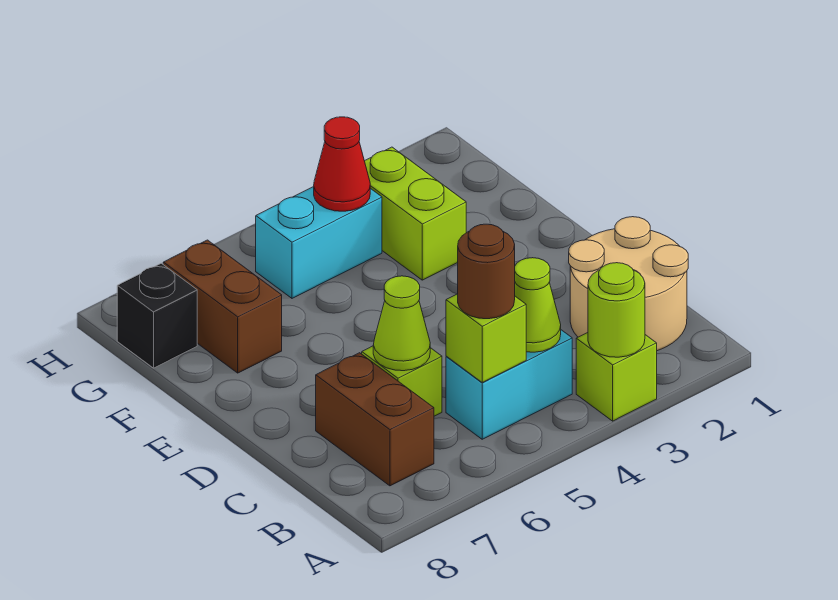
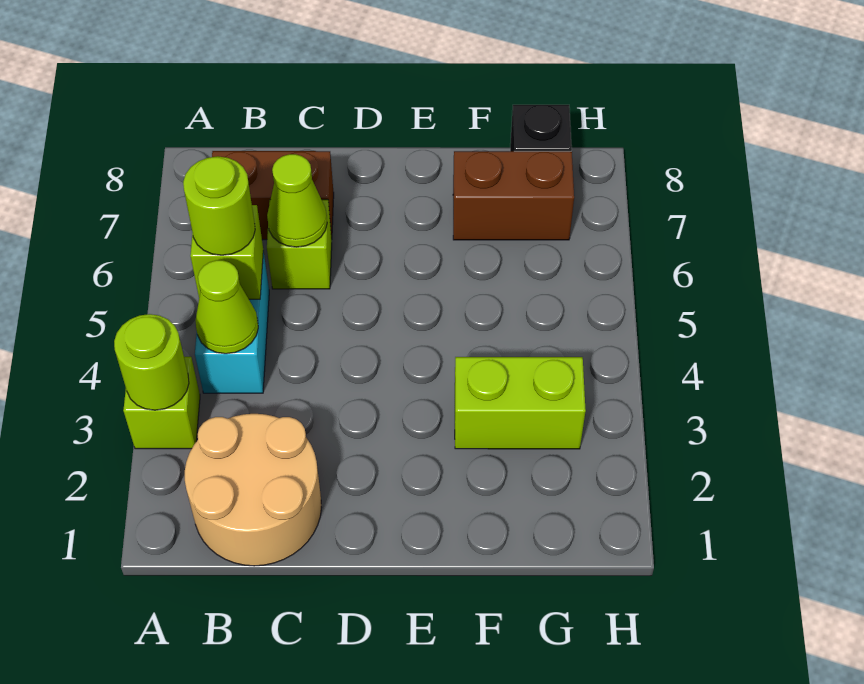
brown 1x1 round brick [458,224,515,319] -> lime 1x1 round brick [183,156,255,255]
cyan 1x2 brick [256,187,382,298] -> none
red 1x1 cone [314,117,370,211] -> none

